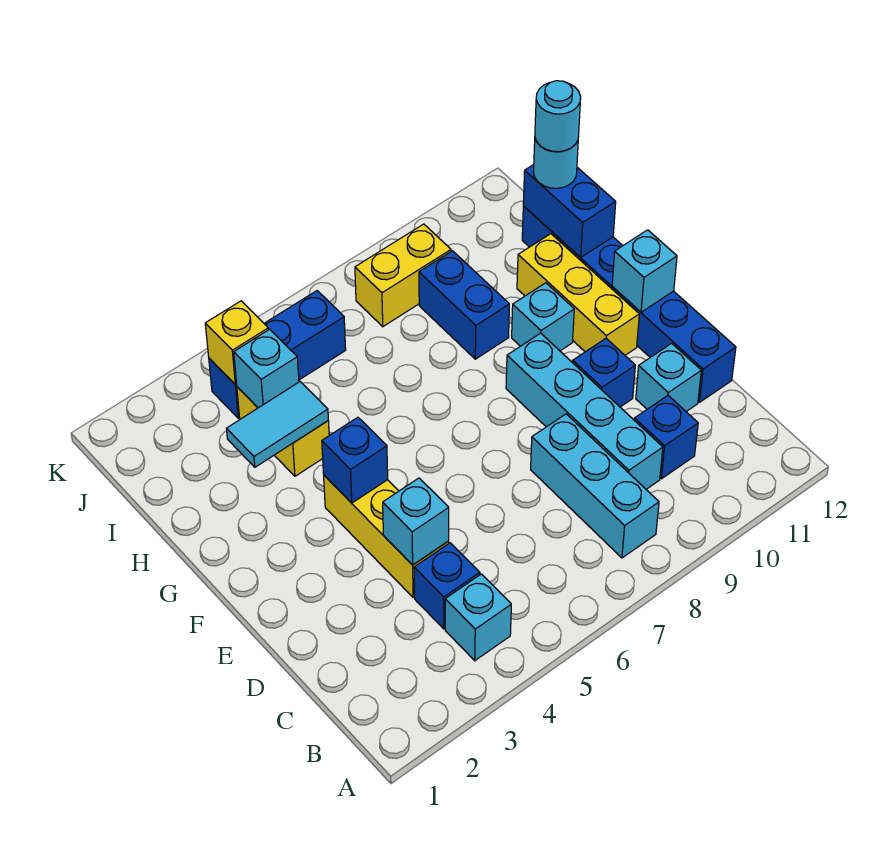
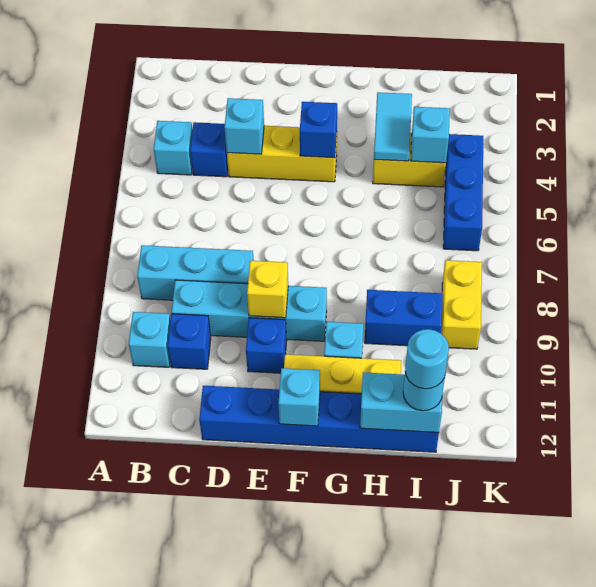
cyan 1x1 brick [636,343,701,411] -> cyan 1x1 brick moved to [129,312,171,367]
blue 1x2 brick [523,165,616,257] -> cyan 1x2 brick [360,372,442,432]
yellow 1x1 brick [205,301,269,385] -> yellow 1x1 brick moved to [247,261,288,318]

